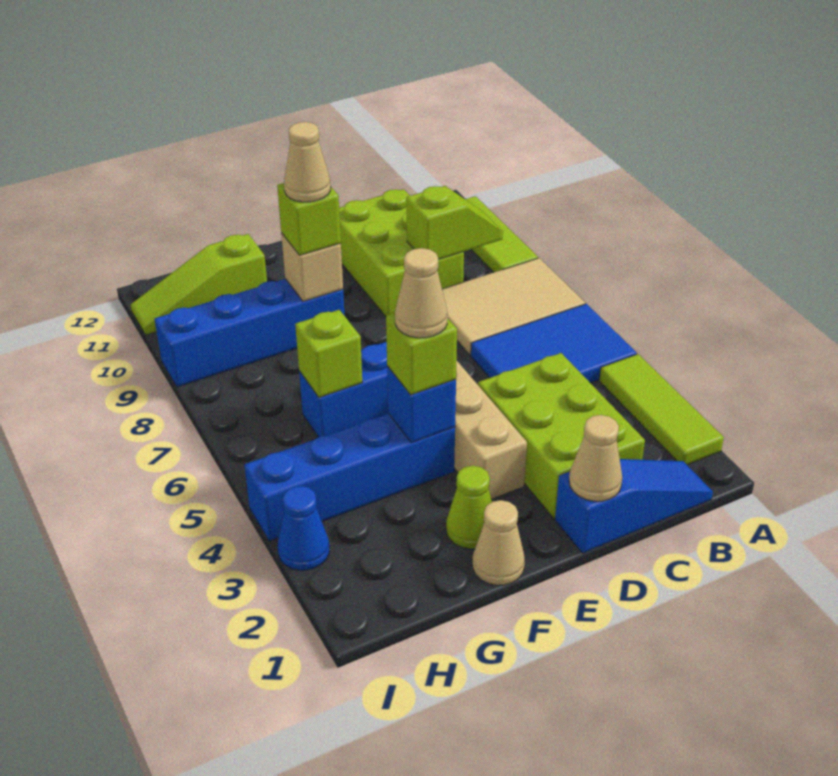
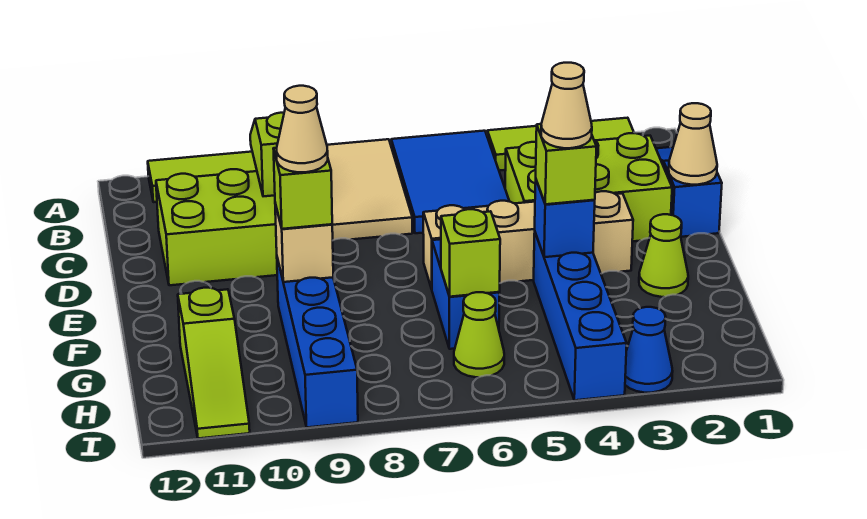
tan 1x1 cone [473,500,525,585] -> none
none -> lime 1x1 cone [454,292,504,377]

